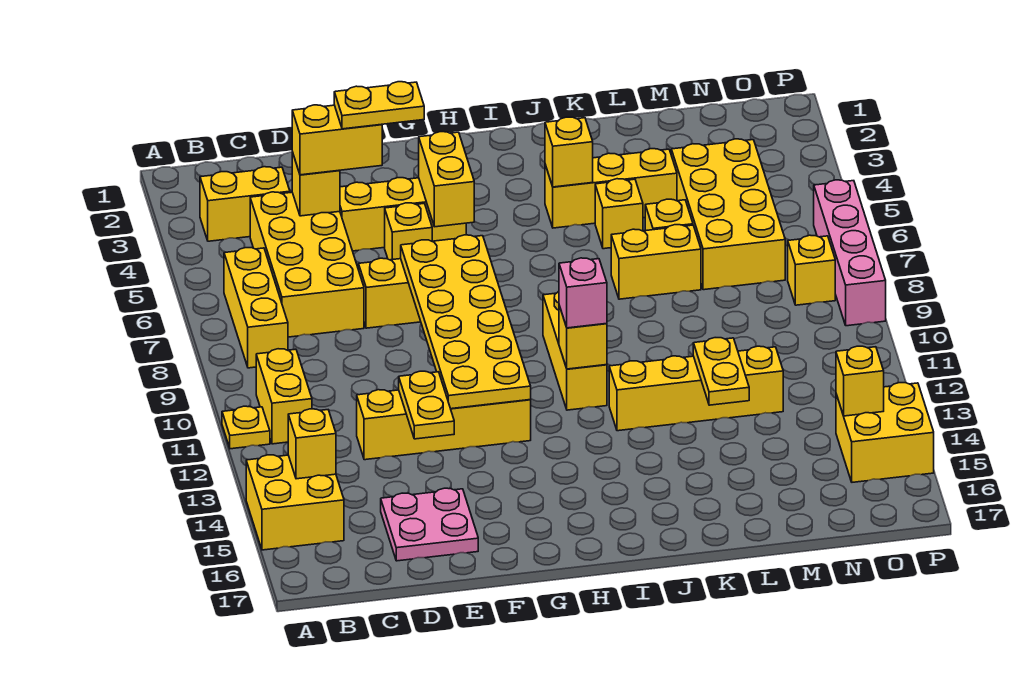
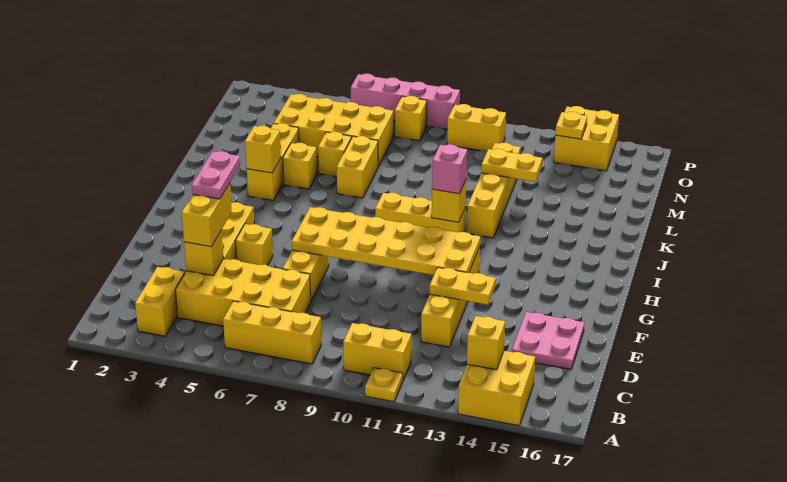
yellow 1x2 plate [334,82,424,129] -> pink 1x2 plate [192,151,240,199]
yellow 1x2 brick [419,132,474,227] -> yellow 1x2 brick moved to [447,104,506,151]
yellow 1x1 brick [836,346,884,416] -> yellow 1x1 plate [555,112,587,139]

